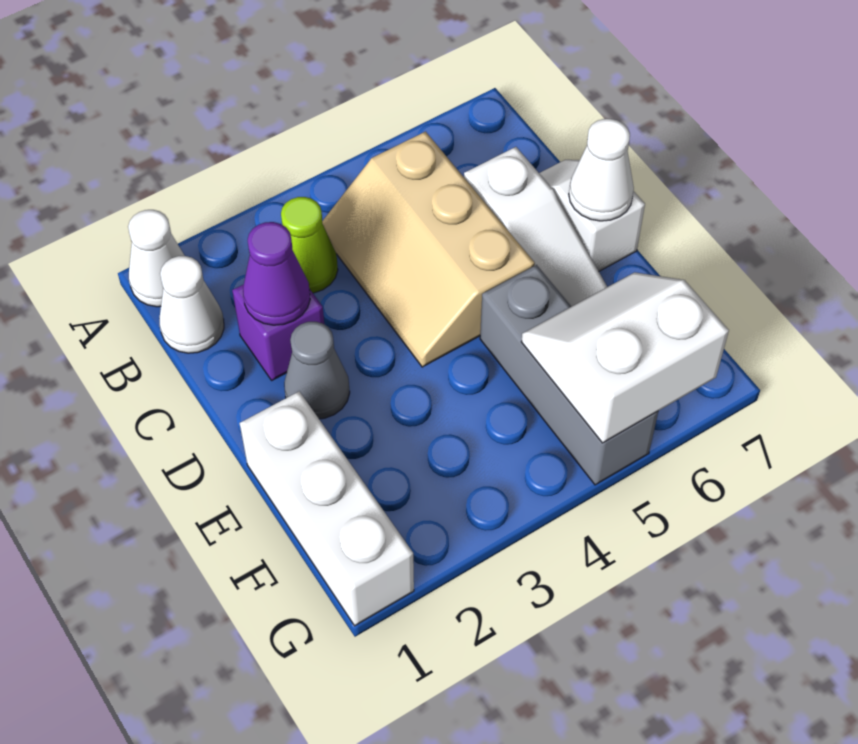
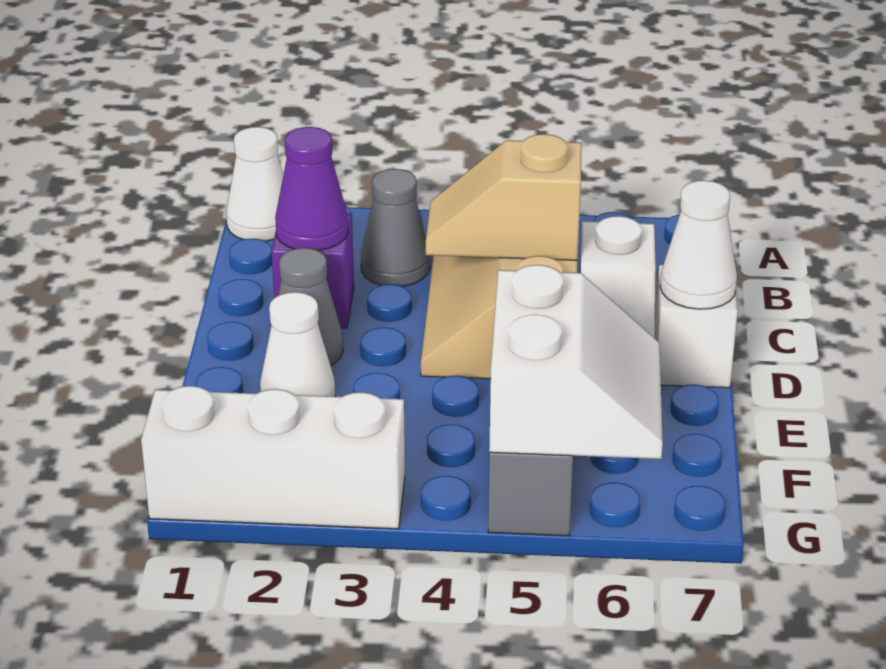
white 1x1 cone [159,256,224,353] -> white 1x1 cone moved to [260,292,335,396]
lime 1x1 cone [281,197,338,293] -> grey 1x1 cone [361,169,430,286]
none -> tan 1x2 slope [426,134,582,260]
white 1x3 brick [240,391,414,626] -> white 1x3 brick turned to [141,386,405,529]
white 2x2 slope [521,272,729,443] -> white 2x2 slope turned to [489,265,663,459]

